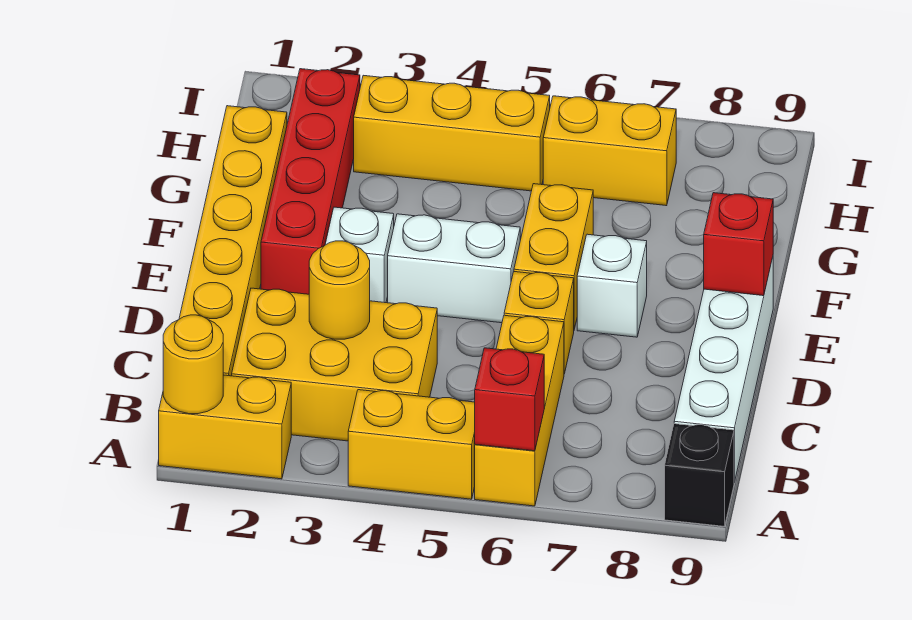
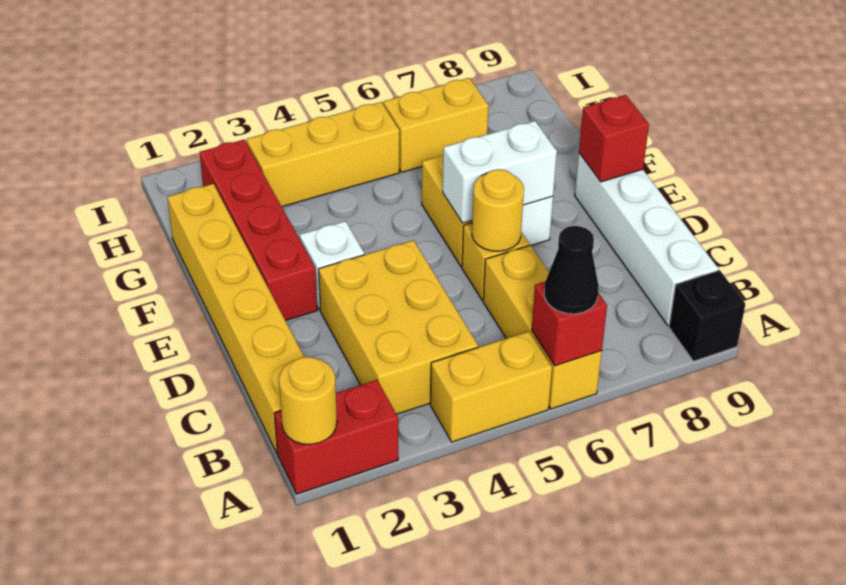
yellow 1x2 brick [159,375,291,479] -> red 1x2 brick [274,380,398,494]
none -> black 1x1 cone [544,226,598,314]
yellow 2x3 brick [232,288,437,441] -> yellow 2x3 brick turned to [319,240,478,414]
yellow 1x1 round brick [309,241,370,339] -> yellow 1x1 round brick moved to [472,169,524,251]
white 1x2 brick [388,214,520,323] -> white 1x2 brick moved to [443,121,557,223]

